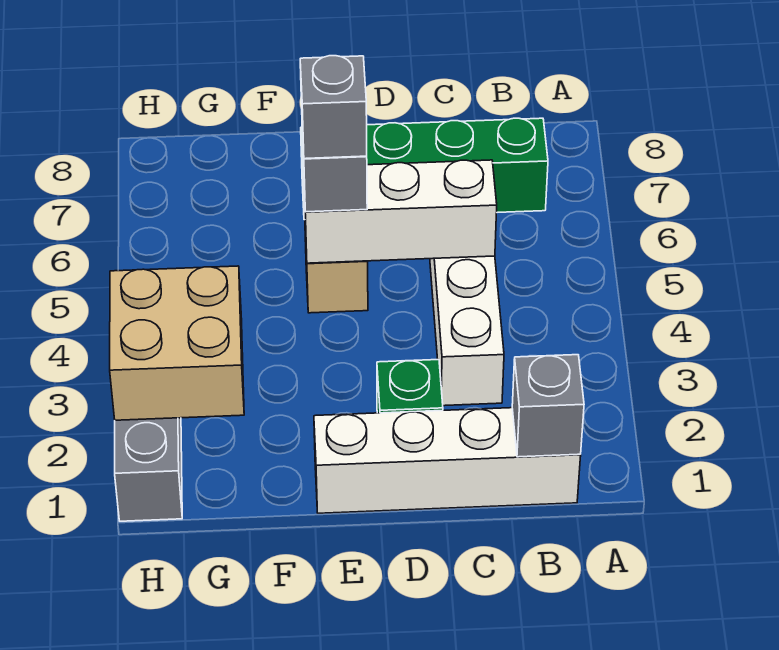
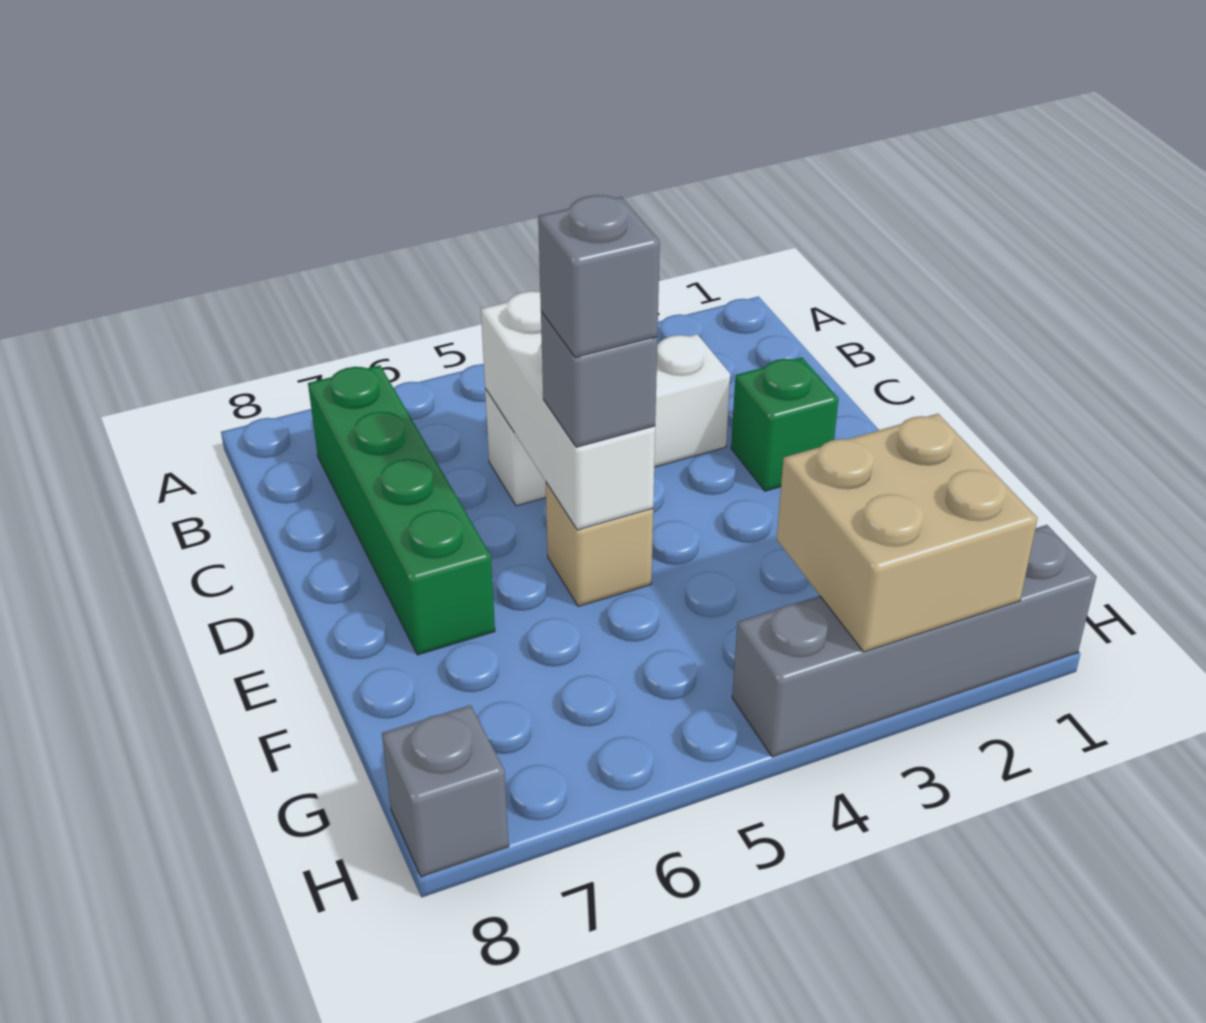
white 1x4 brick [314,408,581,513] -> none
grey 1x1 brick [512,355,584,457] -> grey 1x1 brick moved to [382,705,509,877]

